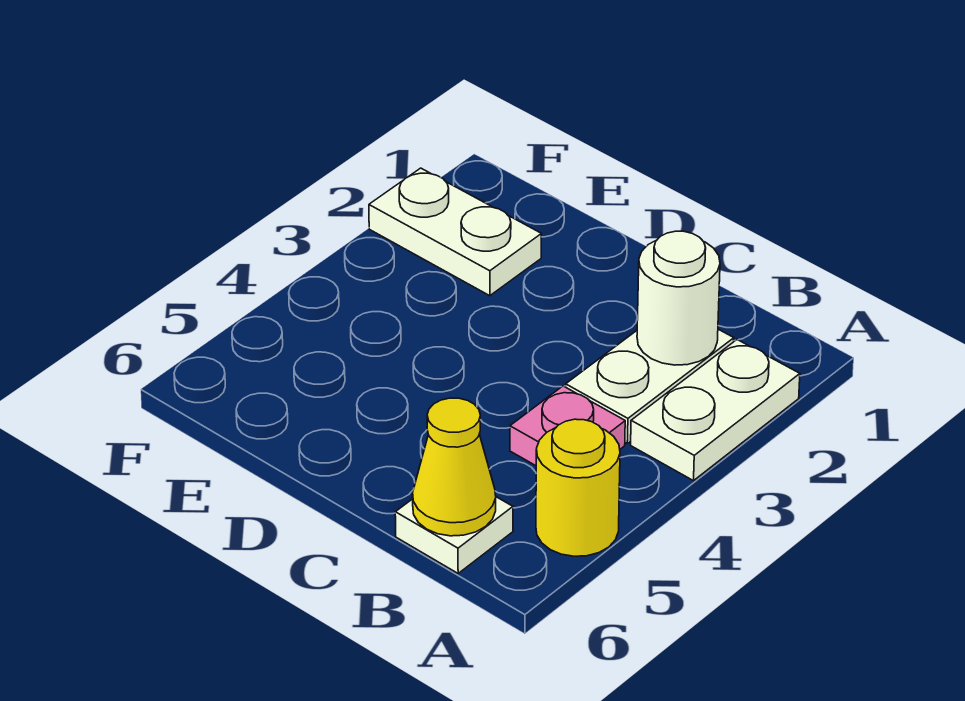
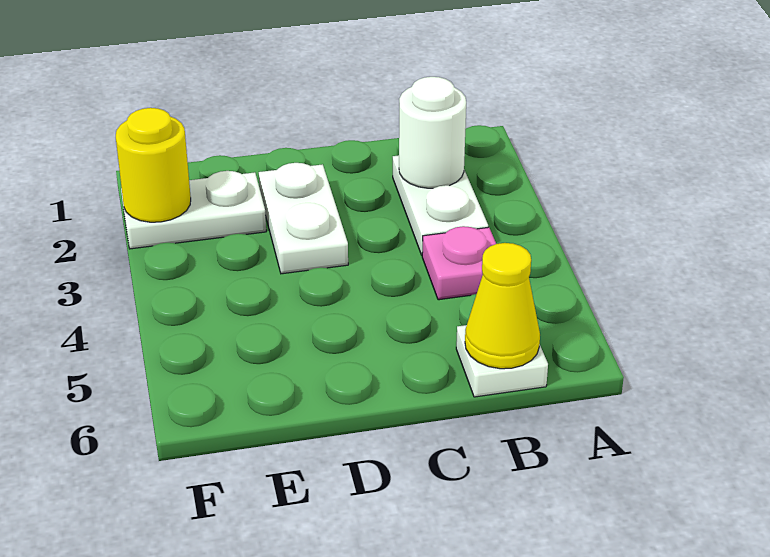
white 1x2 plate [631,340,800,481] -> white 1x2 plate moved to [259,163,348,274]
yellow 1x1 round brick [536,419,620,556] -> yellow 1x1 round brick moved to [116,108,191,222]

